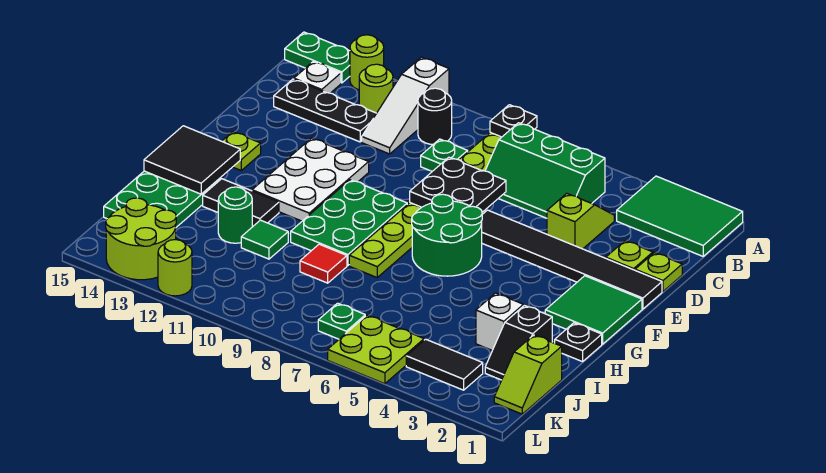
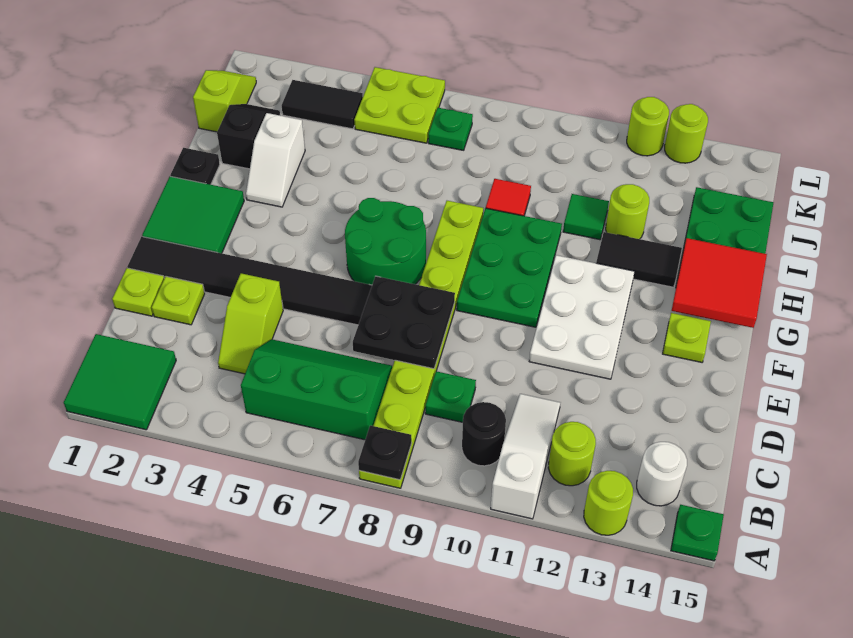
green 2x3 tile [617,176,743,256] -> green 2x2 tile [64,334,176,430]
green 1x2 plate [285,32,350,83] -> green 1x1 plate [671,505,724,561]
white 1x1 plate [294,62,341,93] -> white 1x1 round brick [637,442,687,506]
black 1x3 plate [274,79,376,142] -> none
black 2x2 tile [144,126,240,194] -> red 2x2 tile [672,238,767,328]
green 1x1 round brick [218,187,252,243] -> lime 1x1 round brick [606,184,649,239]
lime 2x2 round brick [106,198,176,280] -> lime 1x1 round brick [665,104,708,163]

